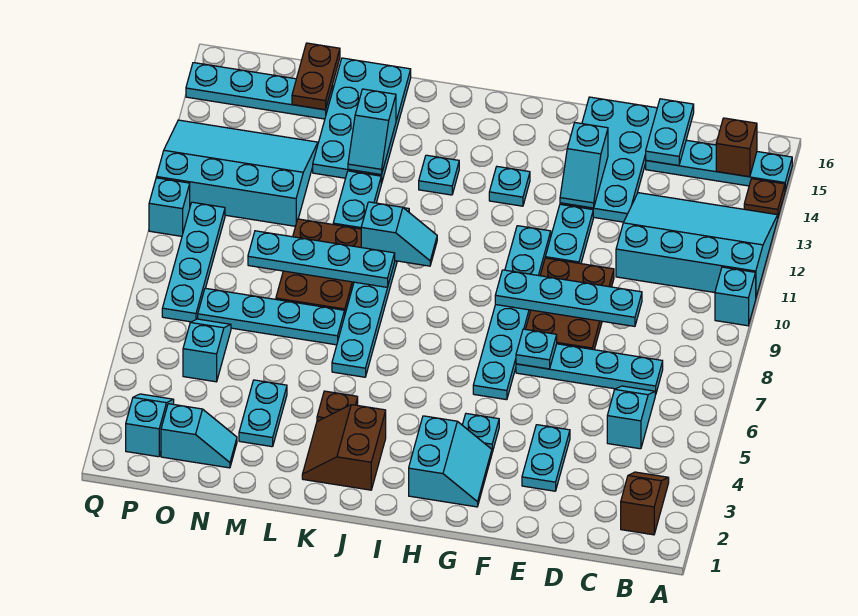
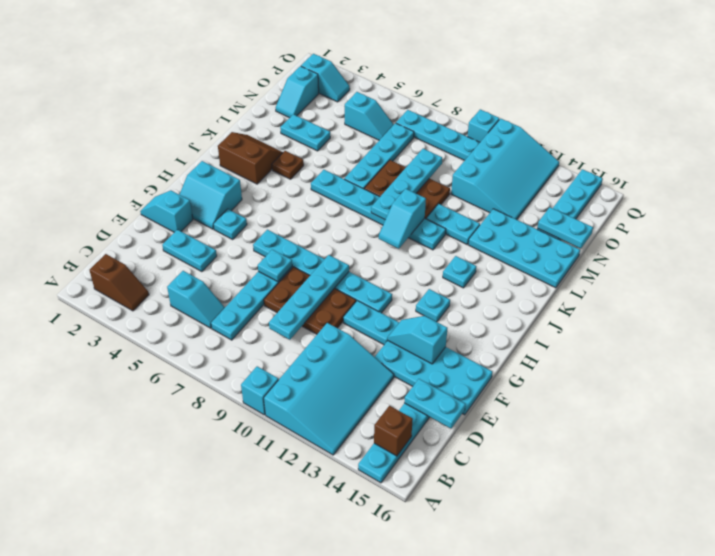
brown 1x1 plate [744,179,785,216] -> none
cyan 1x2 slope [348,89,396,175] -> cyan 1x2 slope moved to [140,191,193,232]
brown 1x2 plate [292,43,340,110] -> cyan 1x2 plate [537,207,593,249]

